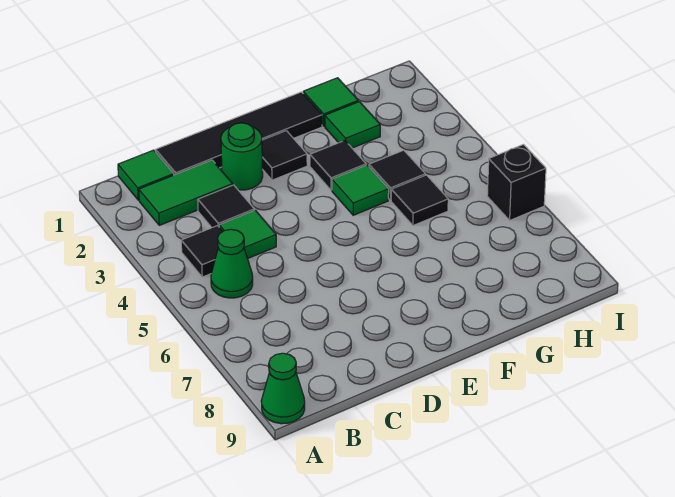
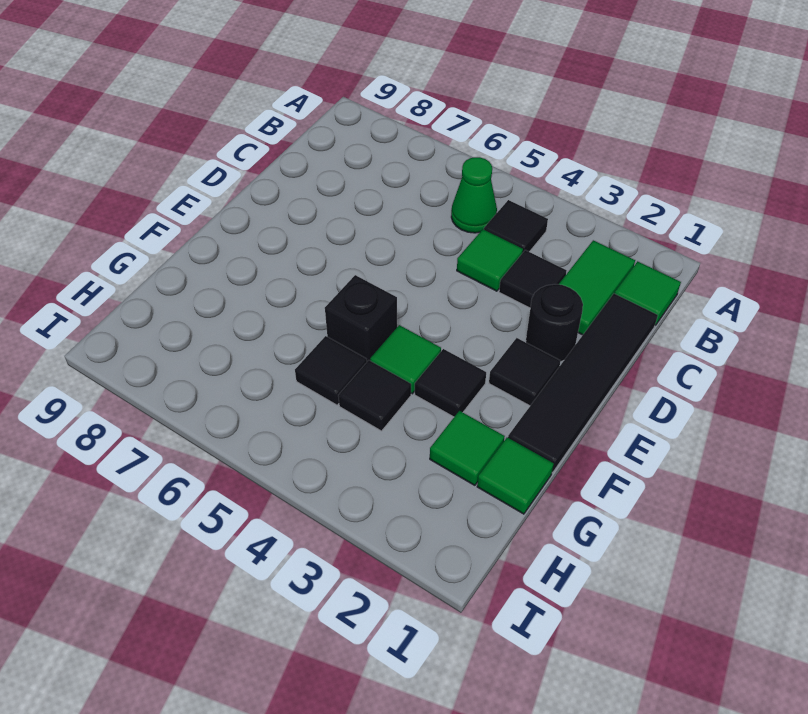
green 1x1 cone [261,353,305,424] -> none
green 1x1 round brick [221,123,263,190] -> black 1x1 round brick [526,284,583,362]
black 1x1 brick [487,145,546,220] -> black 1x1 brick moved to [325,275,397,361]

